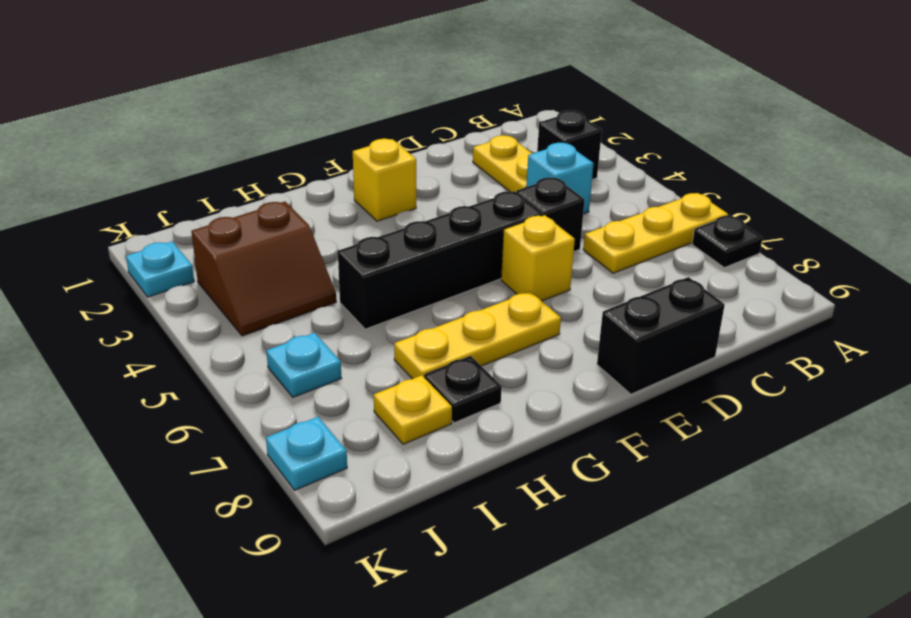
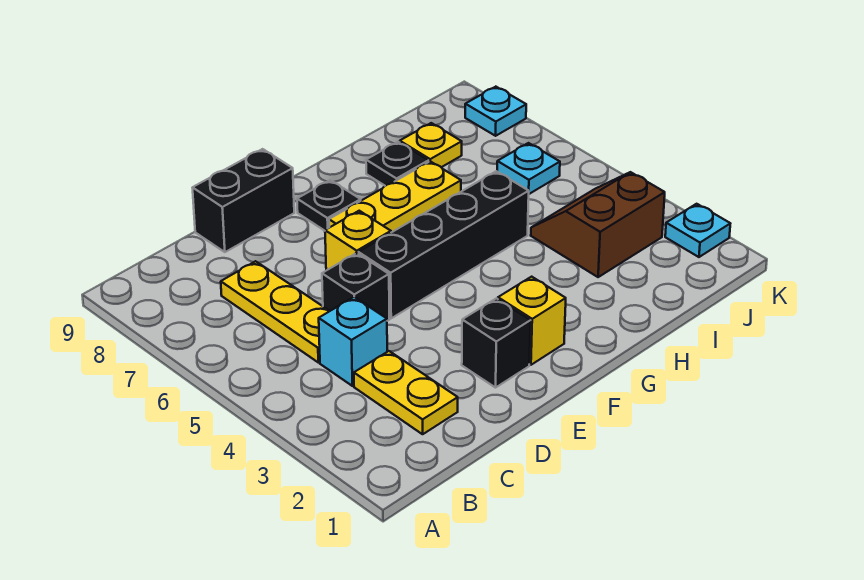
yellow 1x3 plate [583,193,728,273] -> yellow 1x3 plate turned to [221,261,329,363]
black 1x1 plate [692,215,763,268] -> black 1x1 plate moved to [297,180,361,231]
black 1x1 brick [537,110,602,180] -> black 1x1 brick moved to [462,298,531,388]

